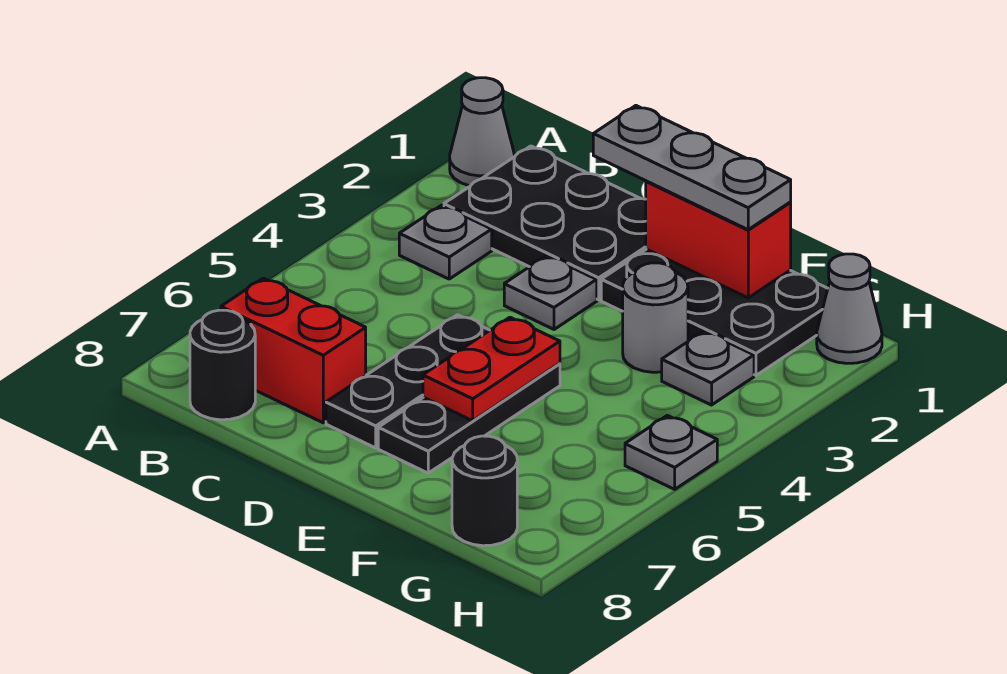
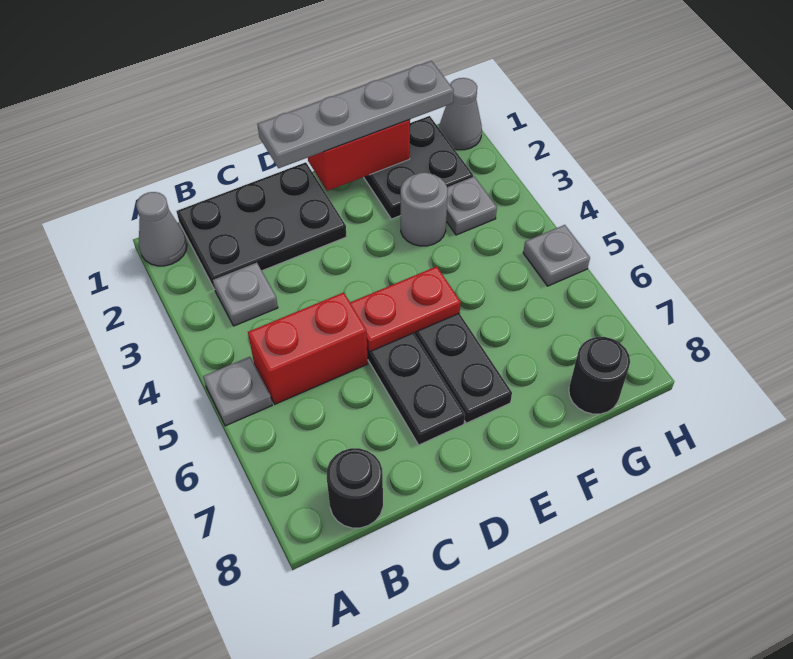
red 1x2 brick [221,278,366,423] -> red 1x2 brick moved to [248,292,368,404]
grey 1x3 plate [593,106,791,230] -> grey 1x4 plate [257,61,454,168]
grey 1x1 plate [504,256,597,329] -> grey 1x1 plate moved to [203,357,272,426]
black 2x3 plate [601,249,828,375] -> black 2x2 plate [364,116,473,219]
red 1x2 plate [423,317,560,421] -> red 1x2 plate turned to [350,266,461,352]

